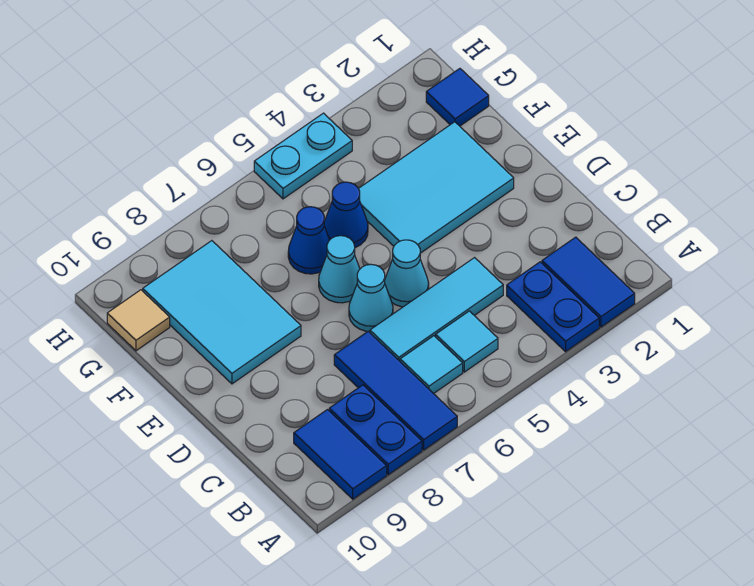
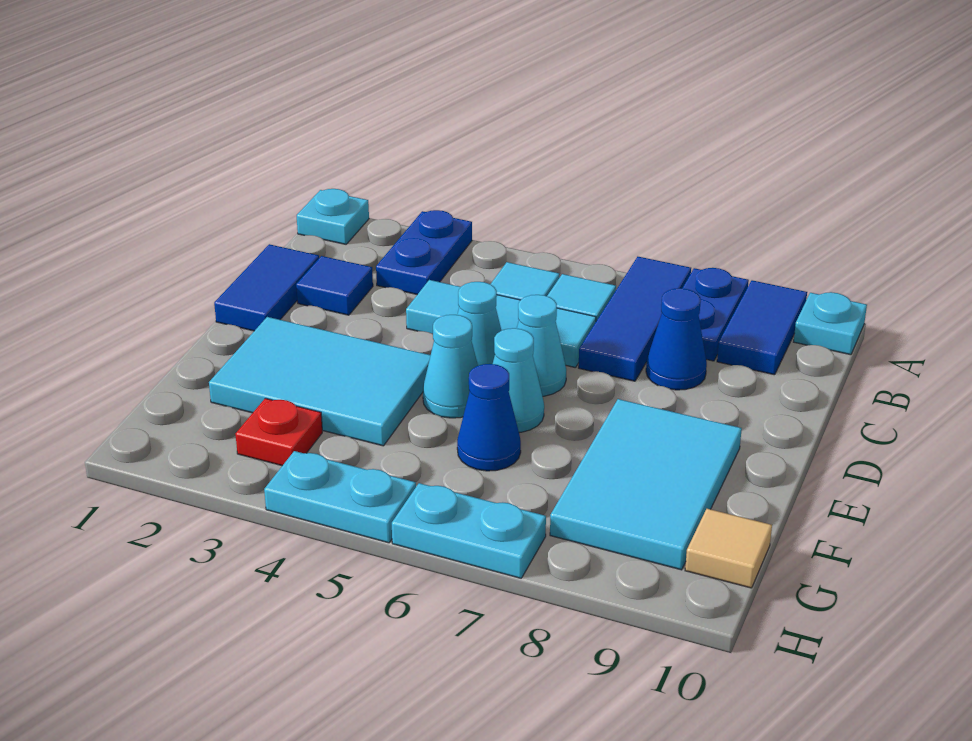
none -> cyan 1x1 plate [297,189,369,244]
blue 1x2 tile [542,237,635,327] -> blue 1x2 tile moved to [214,244,319,331]
none -> cyan 1x1 plate [794,292,867,355]
none -> cyan 1x1 cone [423,315,478,418]
blue 1x1 cone [324,182,368,248] -> blue 1x1 cone moved to [646,288,707,390]
blue 1x1 tile [426,69,489,126] -> blue 1x1 tile moved to [296,256,373,315]
none -> red 1x1 plate [236,398,322,466]
none -> cyan 1x2 plate [392,483,546,578]

